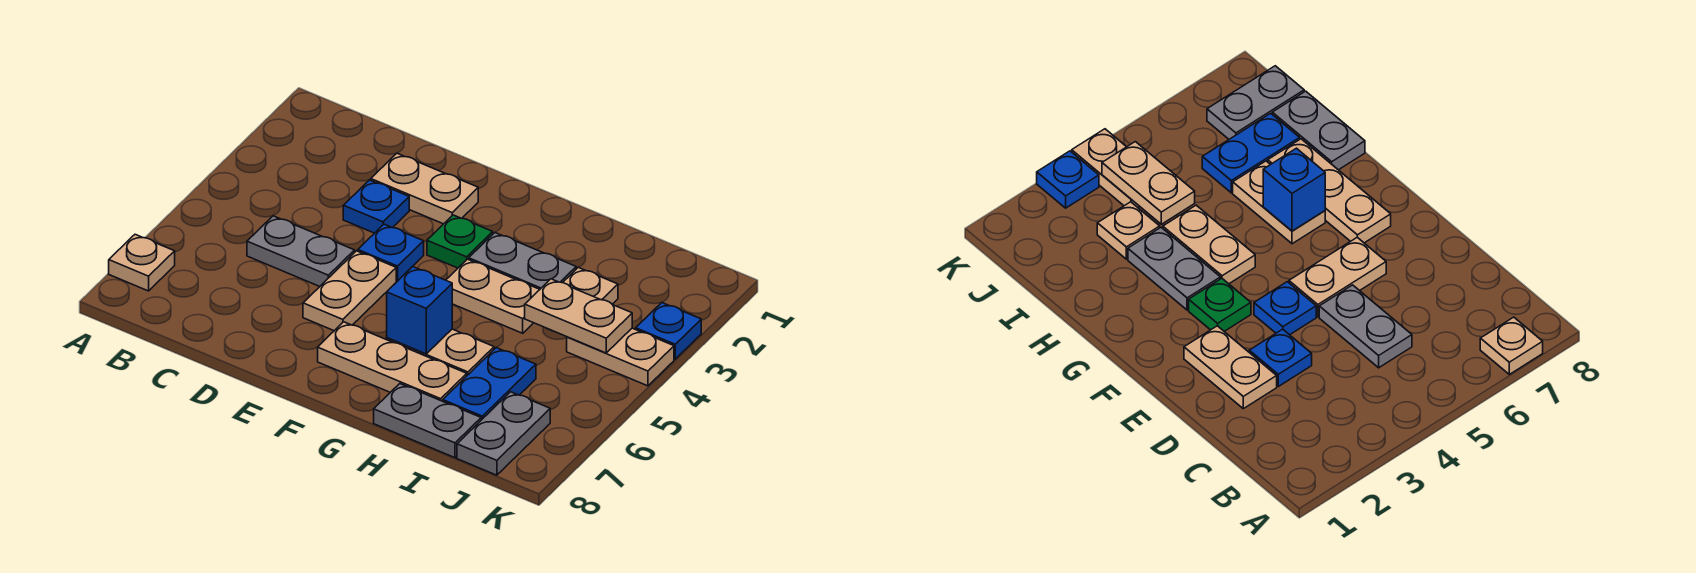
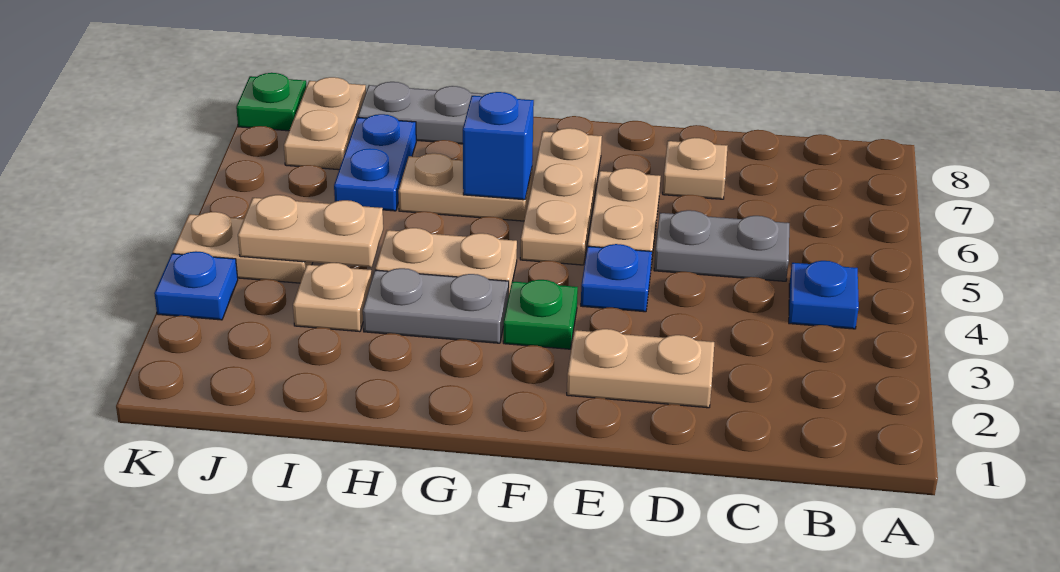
tan 1x1 plate [109,234,175,291] -> tan 1x1 plate moved to [663,138,727,199]
blue 1x1 plate [343,180,409,233] -> blue 1x1 plate moved to [789,261,859,329]
tan 1x3 plate [318,322,467,401] -> tan 1x3 plate turned to [520,128,602,265]
grey 1x2 plate [457,392,550,475] -> tan 1x2 plate [284,77,366,170]
none -> green 1x1 plate [236,73,307,131]

